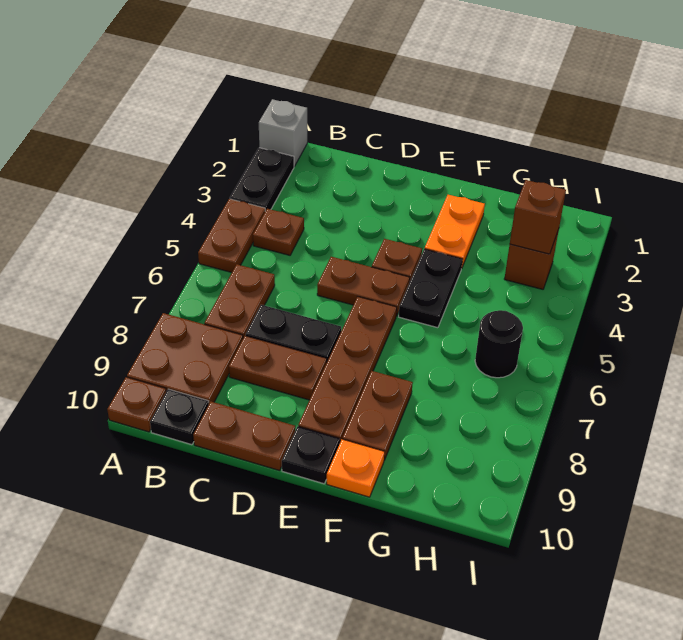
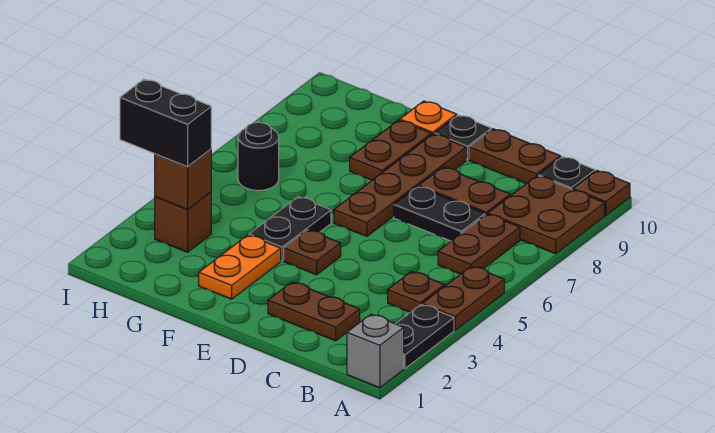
brown 1x2 plate [317,257,410,317] -> brown 1x2 plate moved to [268,282,360,341]
none -> black 1x2 brick [120,79,211,167]

